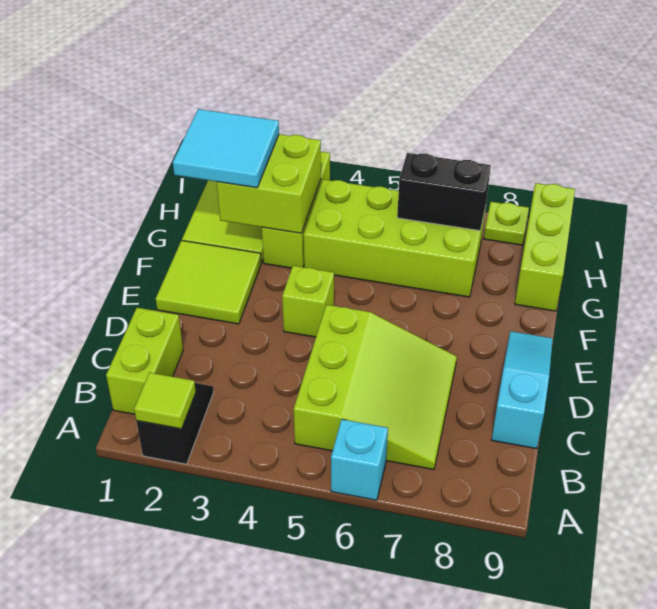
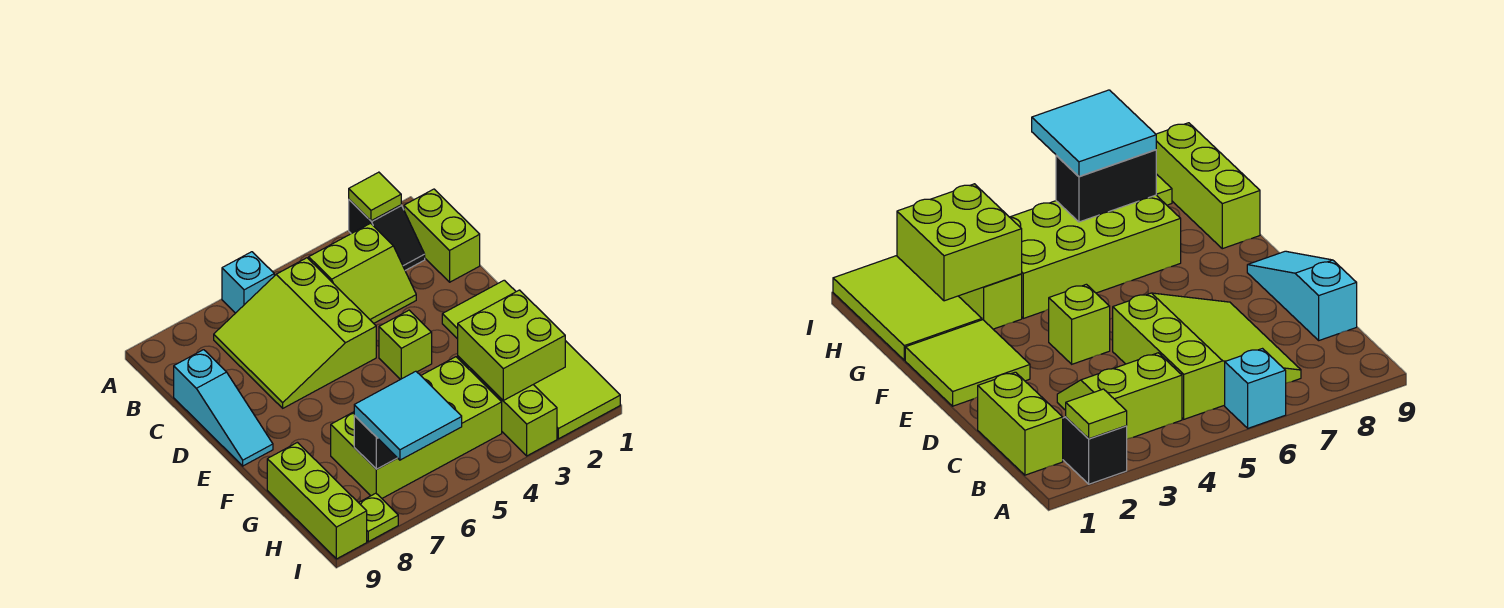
none -> lime 2x2 slope [309,223,416,323]
cyan 2x2 tile [173,109,279,188] -> cyan 2x2 tile moved to [354,371,462,460]

